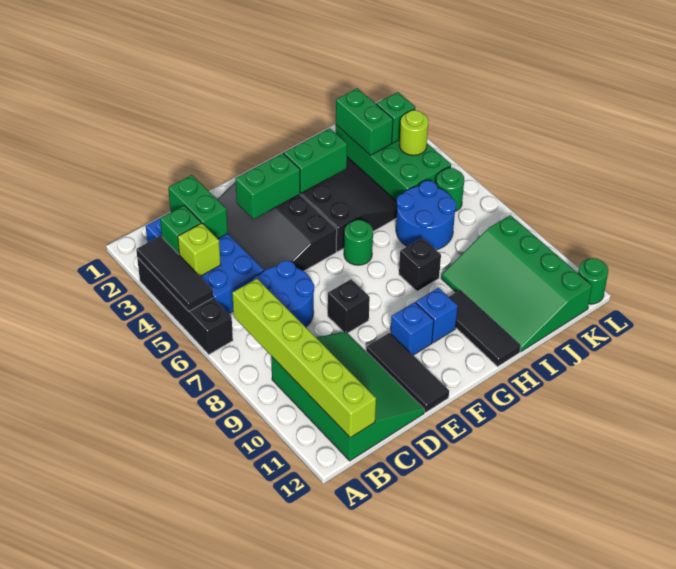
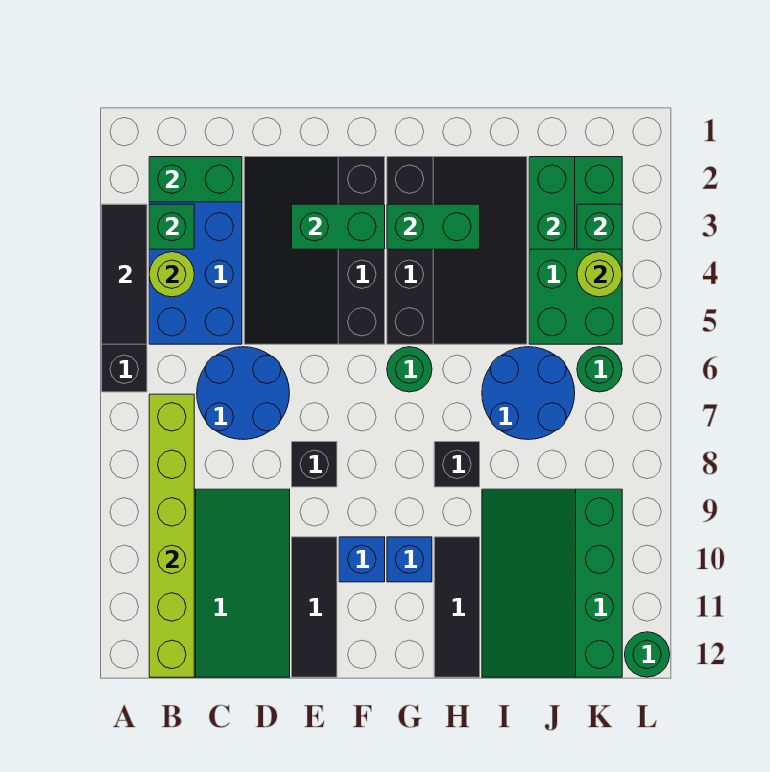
lime 1x1 brick [178,223,221,276] -> lime 1x1 round brick [149,252,194,297]
green 1x2 brick [168,175,228,239] -> green 1x2 brick turned to [149,157,242,202]

